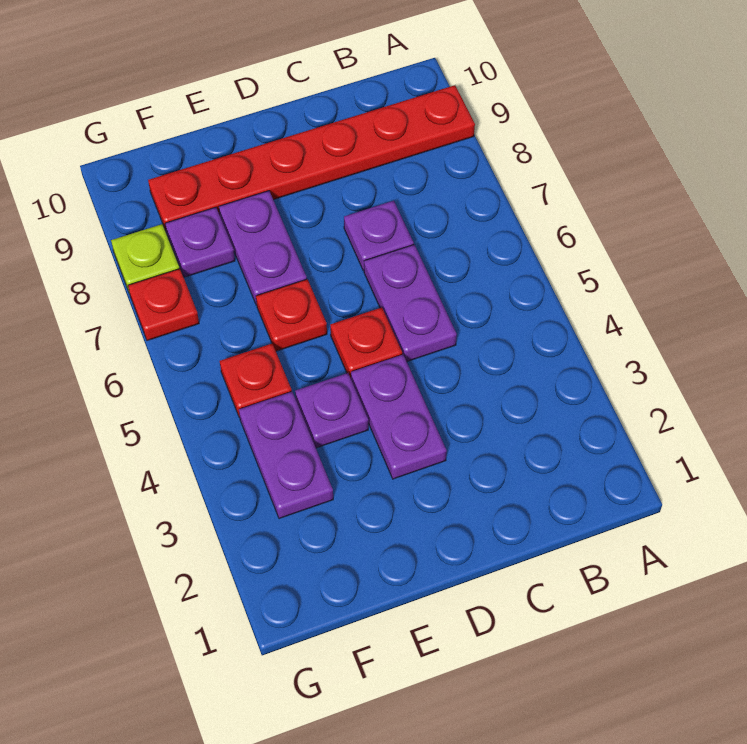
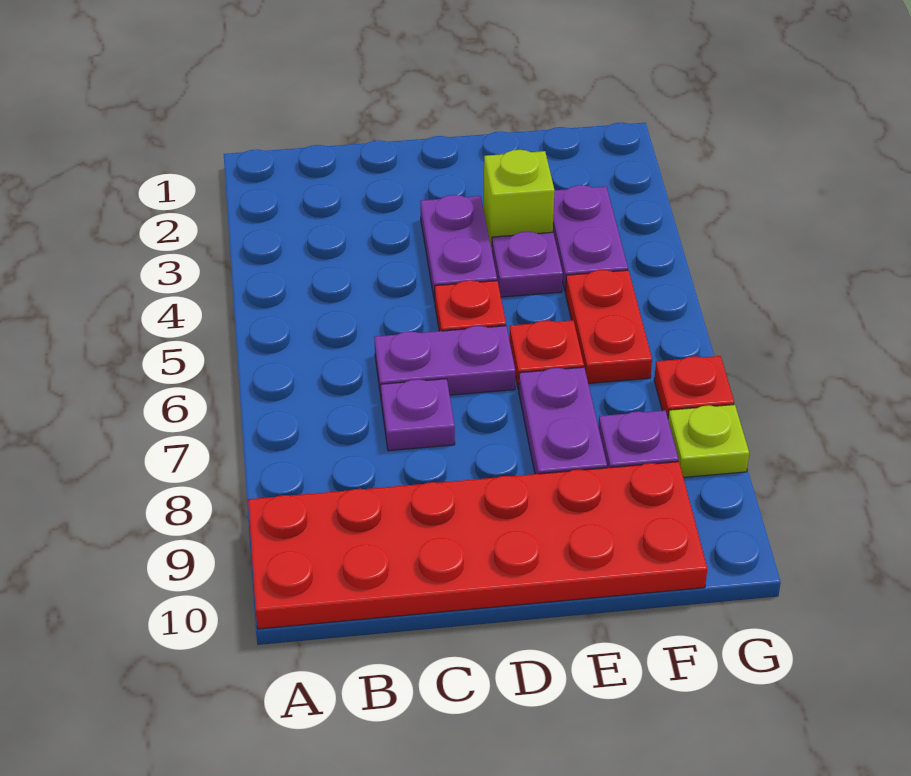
red 1x6 plate [148,85,475,233] -> red 2x6 plate [248,462,707,629]
purple 1x2 plate [364,245,457,362] -> purple 1x2 plate turned to [374,326,515,396]
none -> lime 1x1 brick [484,150,555,250]
red 1x1 plate [220,344,292,418] -> red 1x2 plate [565,270,652,384]

